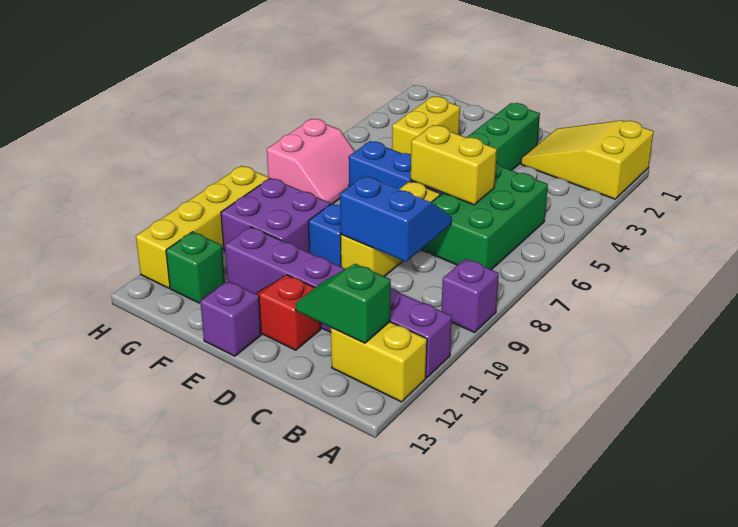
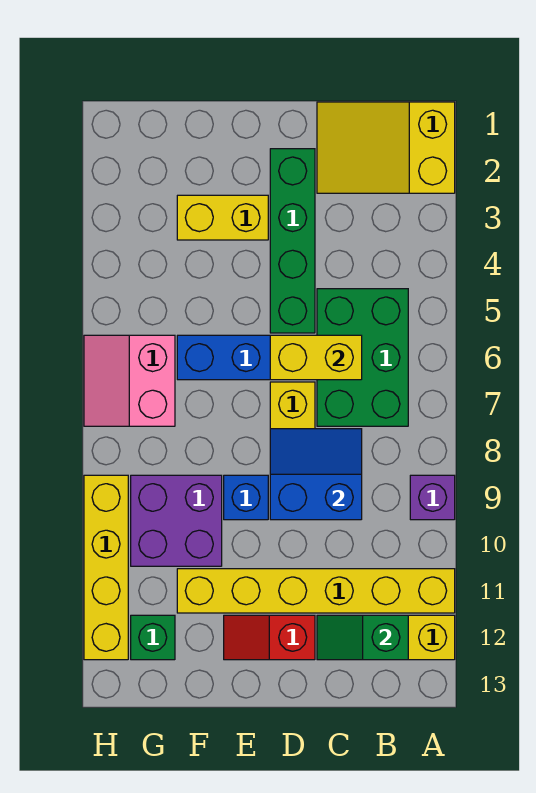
purple 1x6 brick [225,227,452,378] -> yellow 1x6 brick [177,569,455,613]
purple 1x1 brick [200,281,261,356] -> none
yellow 1x2 brick [392,96,460,154] -> yellow 1x2 brick turned to [177,195,268,240]
pink 2x2 slope [267,119,355,204] -> pink 2x2 slope turned to [84,335,175,426]

